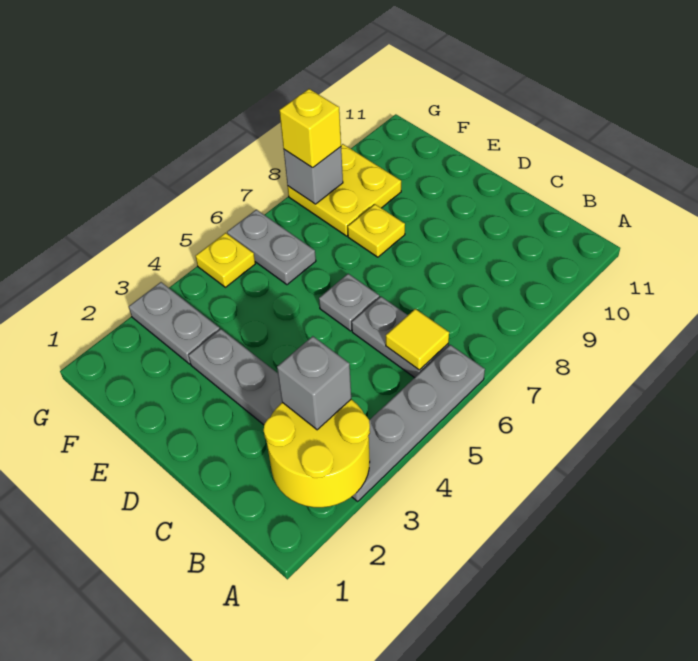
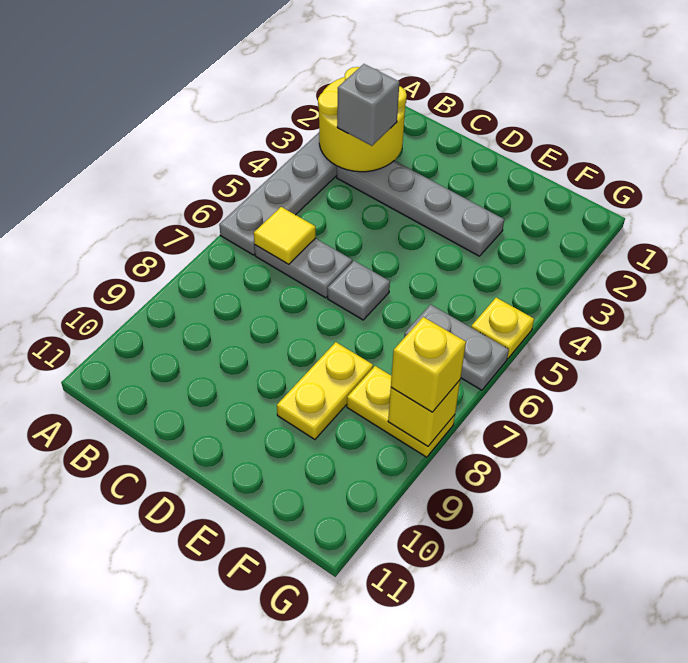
yellow 1x1 plate [348,204,405,257] -> yellow 1x2 plate [277,342,373,440]
grey 1x2 plate [129,282,220,364] -> none
yellow 2x2 plate [288,144,401,236] -> yellow 1x2 plate [347,366,455,457]
grey 1x1 brick [284,147,343,204] -> yellow 1x1 brick [388,380,460,446]

